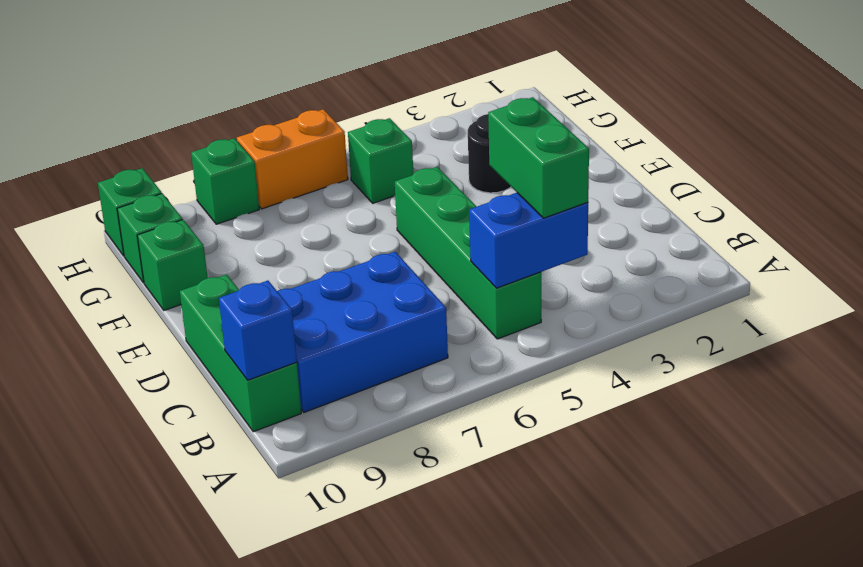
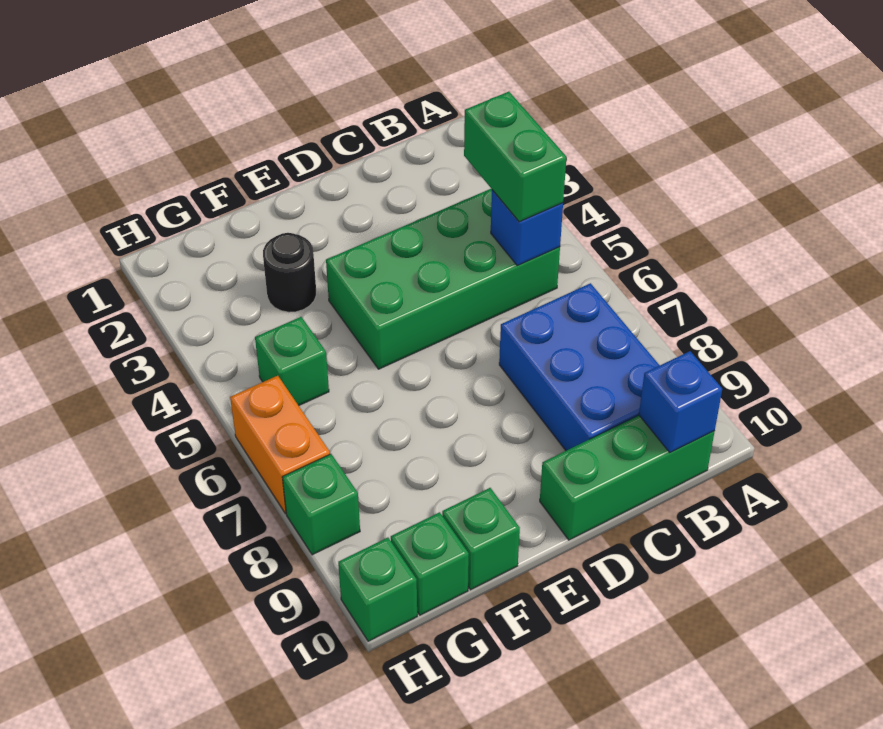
blue 1x2 brick [469,193,588,288] -> blue 1x1 brick [491,190,563,266]
green 1x2 brick [488,97,589,218] -> green 1x2 brick turned to [464,92,566,222]
green 1x4 brick [395,167,541,339] -> green 2x4 brick [326,189,560,369]

